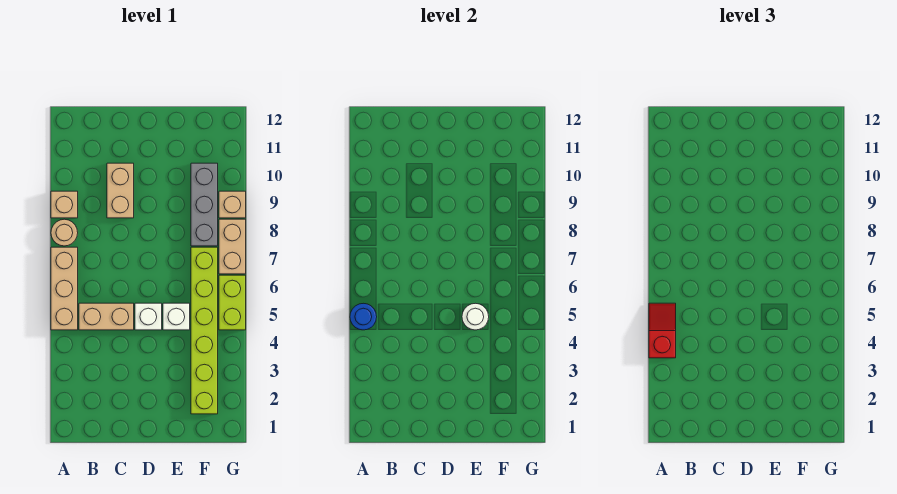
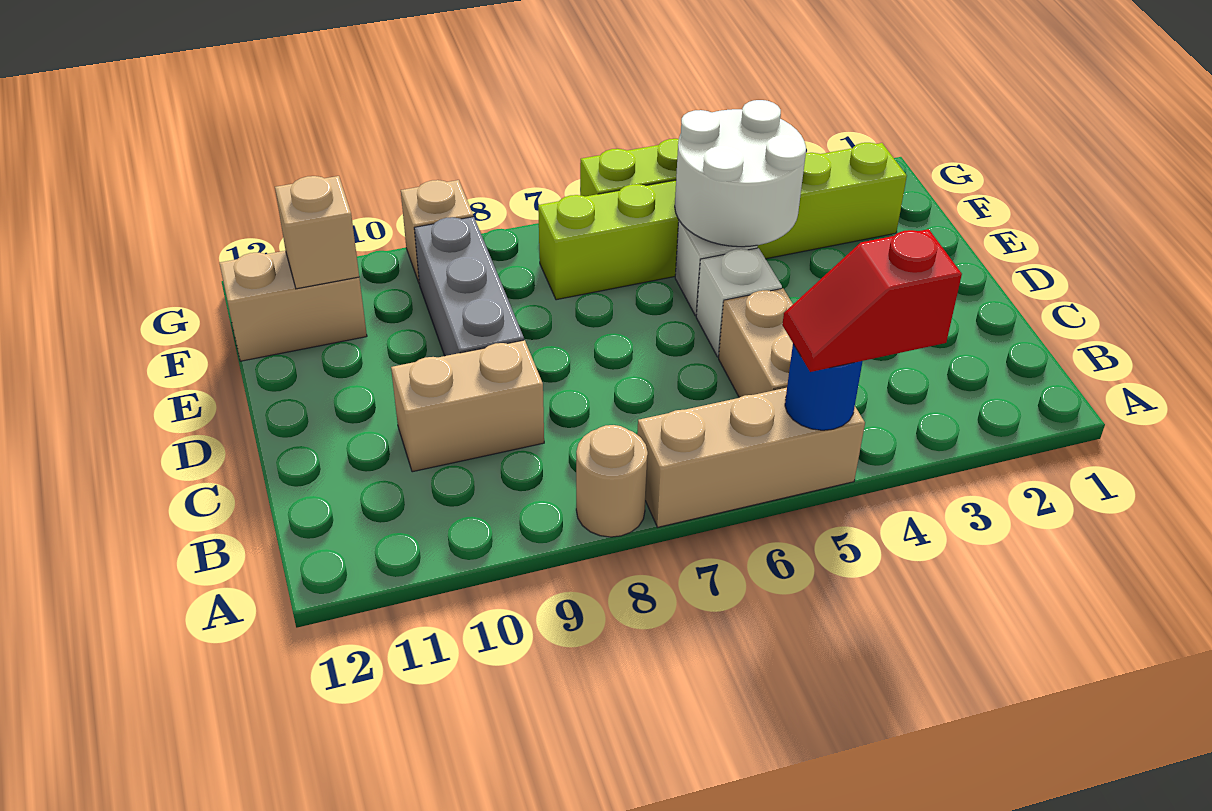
tan 1x1 brick [51,191,78,218] -> tan 1x1 brick moved to [275,176,359,289]
white 1x1 round brick [462,303,489,330] -> white 2x2 round brick [675,100,806,247]
grey 1x3 brick [191,163,218,246] -> grey 1x3 brick turned to [414,217,524,356]
tan 1x2 brick [219,219,246,274] -> tan 1x2 brick moved to [220,251,367,361]

